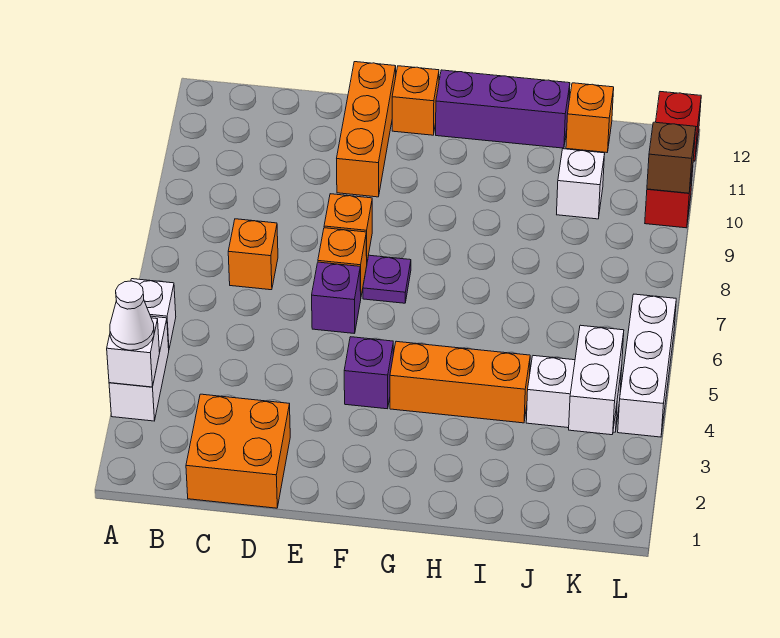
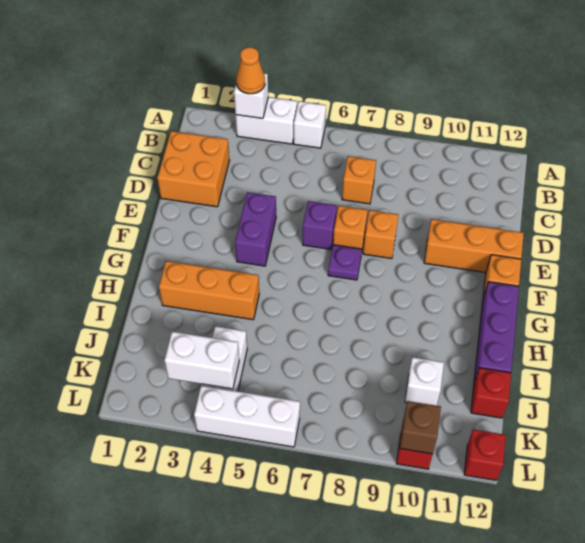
white 1x1 cone [110,281,154,350] -> orange 1x1 cone [236,47,265,94]
purple 1x1 brick [344,337,393,409] -> purple 1x2 brick [235,192,276,266]
orange 1x3 brick [390,341,530,423] -> orange 1x3 brick turned to [159,261,259,320]
orange 1x1 brick [566,83,614,152] -> red 1x1 brick [471,368,511,418]

